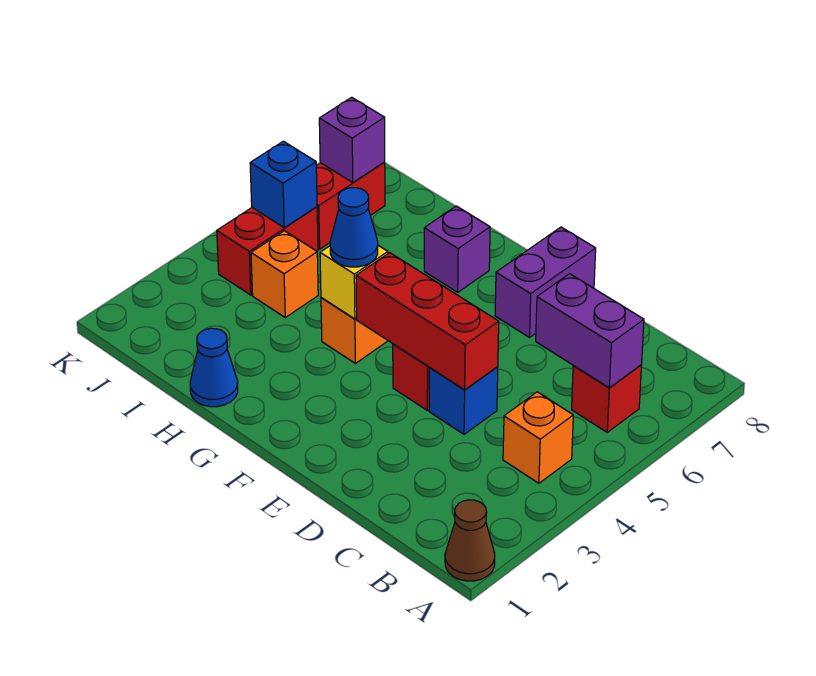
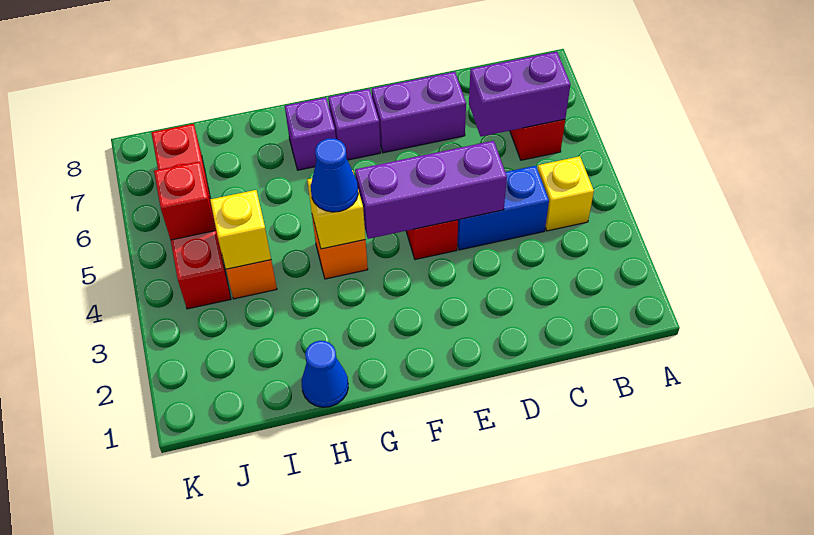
brown 1x1 cone [445,500,495,581] -> none
orange 1x1 brick [503,392,573,483] -> yellow 1x1 brick [538,156,594,231]
blue 1x1 brick [429,367,498,434] -> blue 1x2 brick [457,166,549,250]
red 1x3 brick [356,253,499,390] -> purple 1x3 brick [355,141,507,239]
purple 1x2 brick [495,227,596,337] -> purple 1x2 brick turned to [372,72,466,153]
none -> yellow 1x1 brick [210,190,271,269]
blue 1x1 brick [250,141,317,228] -> red 1x1 brick [154,161,215,240]
purple 1x1 brick [319,97,385,182] -> purple 1x1 brick moved to [328,89,381,160]

